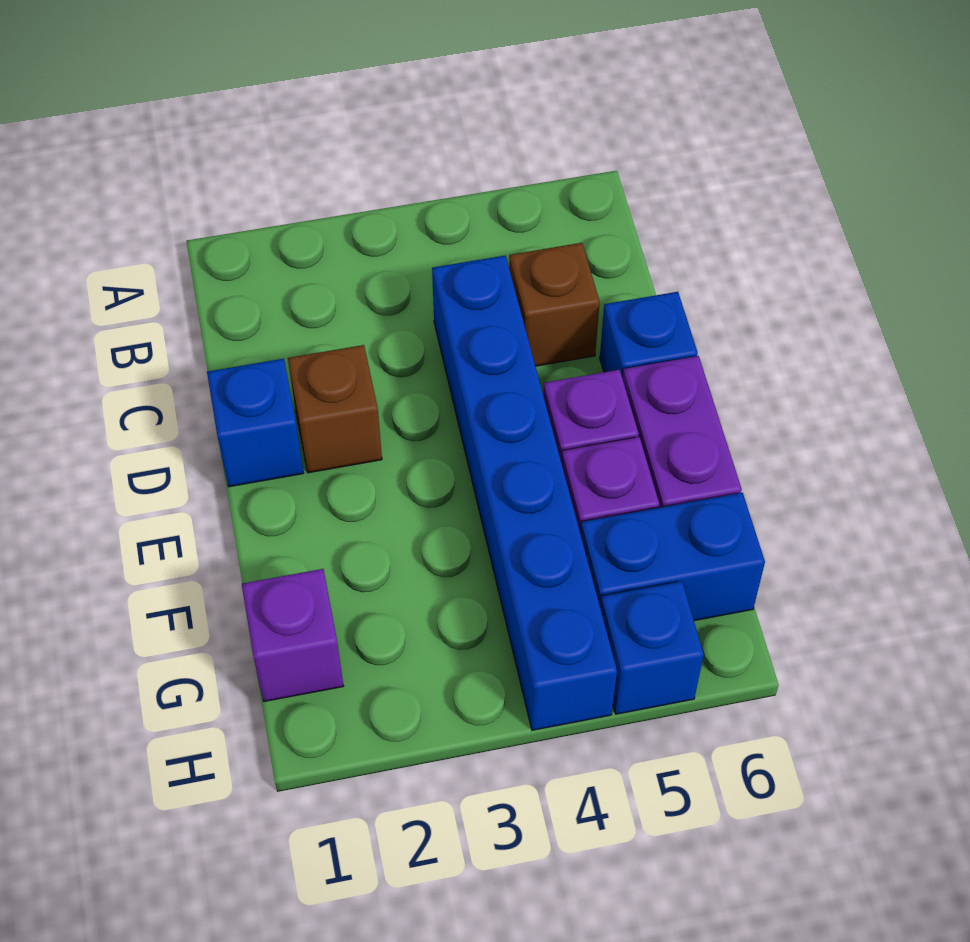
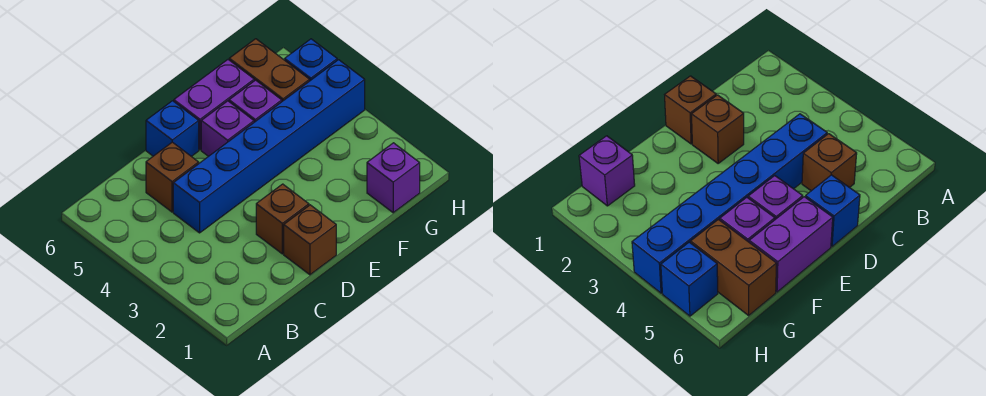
blue 1x1 brick [207,359,303,487] -> brown 1x1 brick [284,205,336,275]
blue 1x2 brick [580,493,765,621] -> brown 1x2 brick [229,39,309,101]

